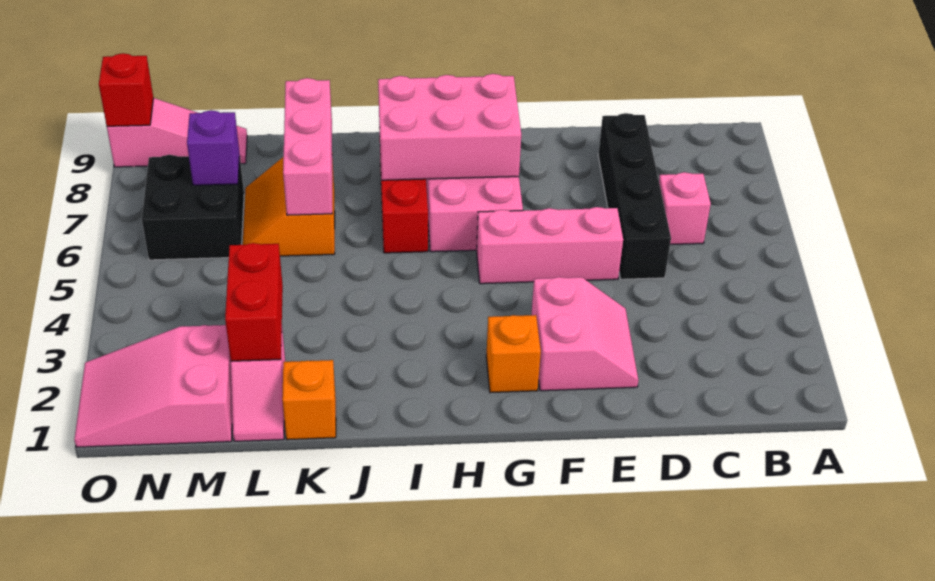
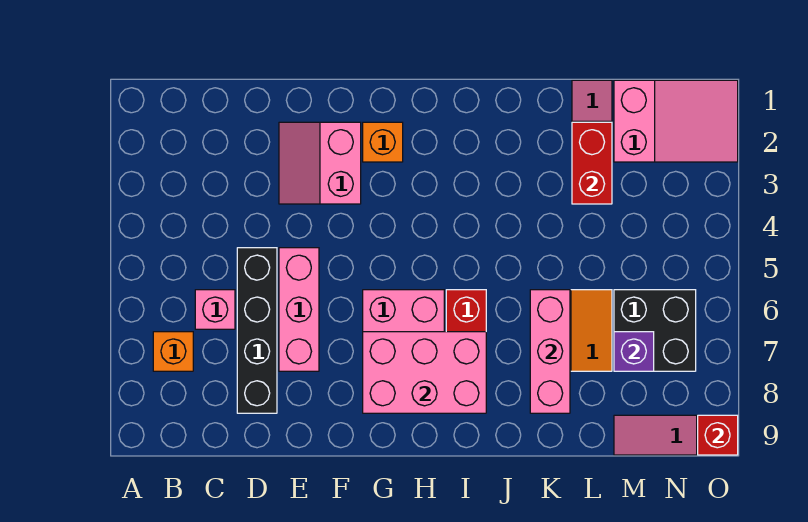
pink 1x3 brick [477,207,623,284] -> pink 1x3 brick turned to [279,248,319,371]
orange 1x1 brick [282,360,336,440] -> orange 1x1 brick moved to [153,332,193,371]

